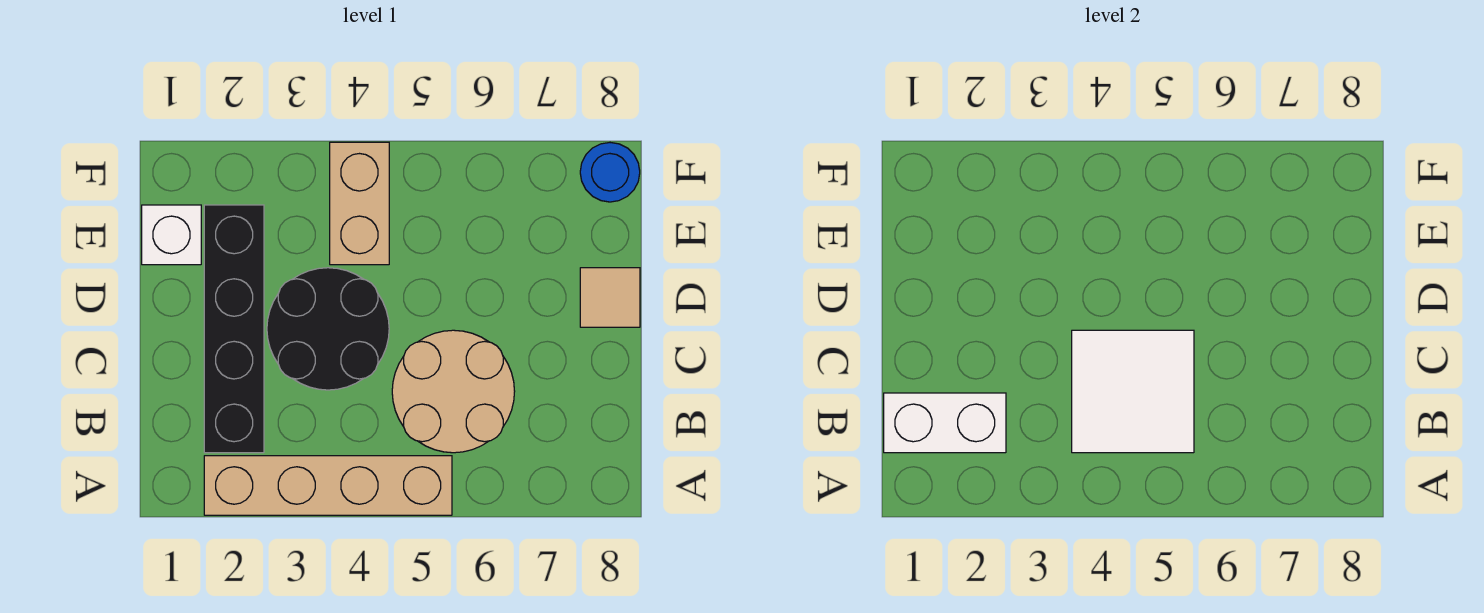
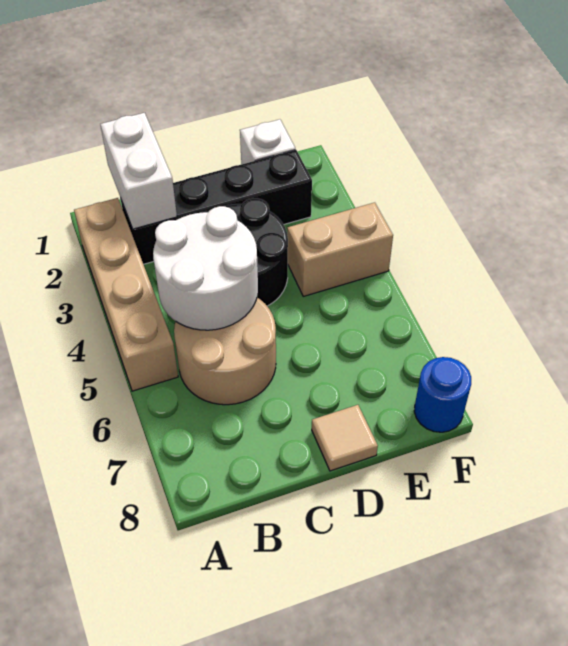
white 2x2 tile [1072,330,1194,453] -> white 2x2 round brick [153,206,258,330]

